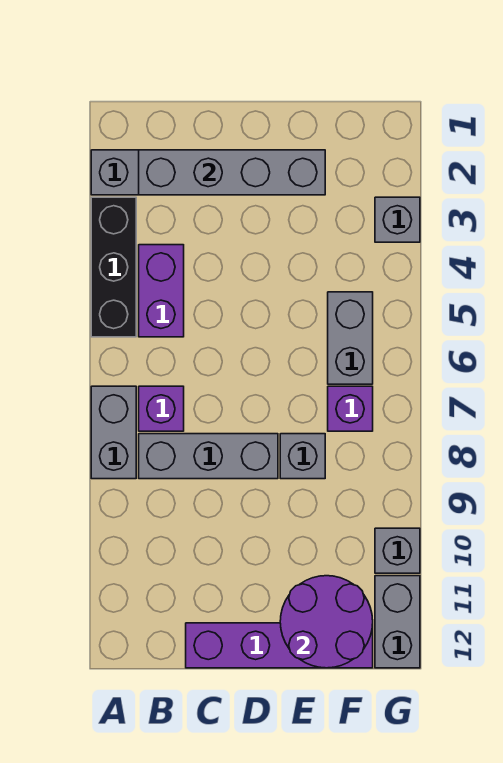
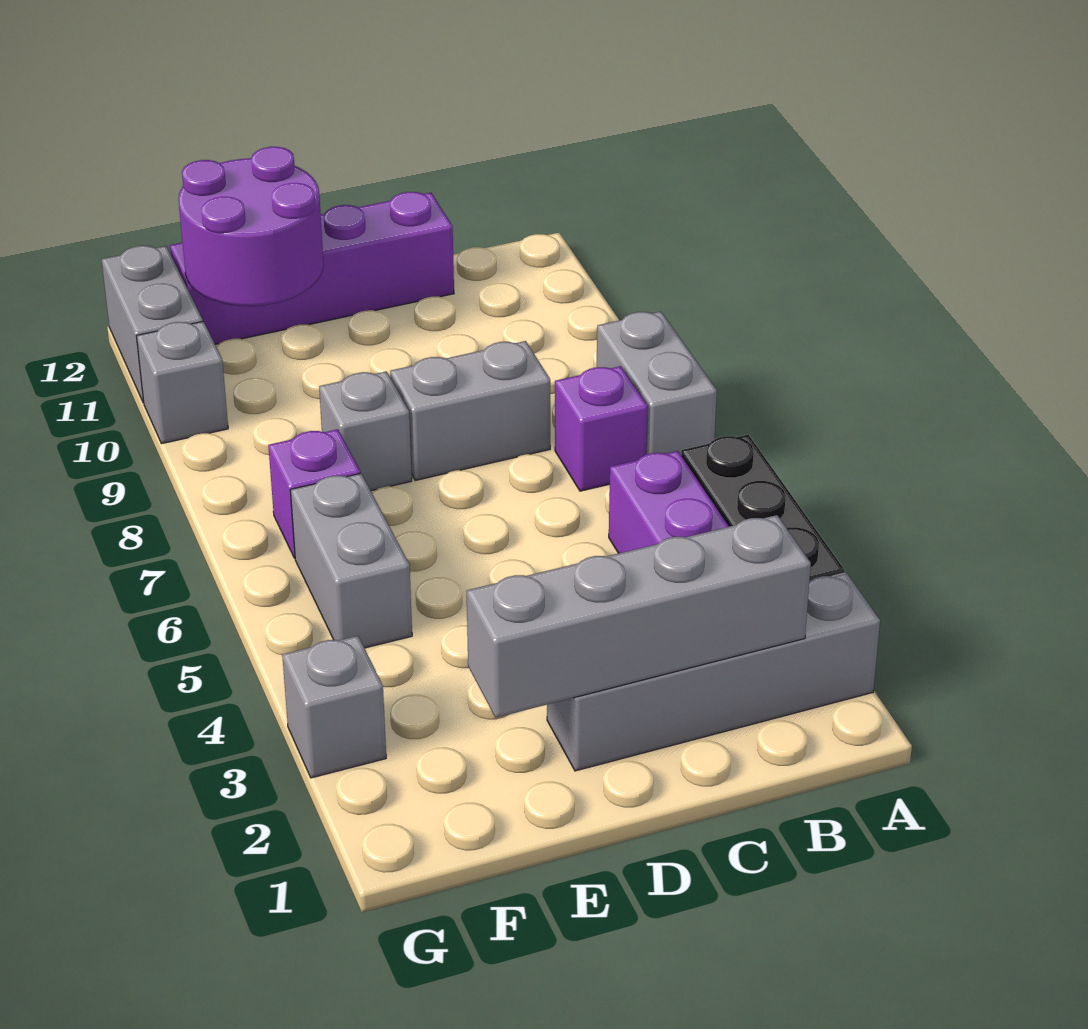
grey 1x3 brick [139,434,278,479] -> grey 1x2 brick [390,341,550,481]

